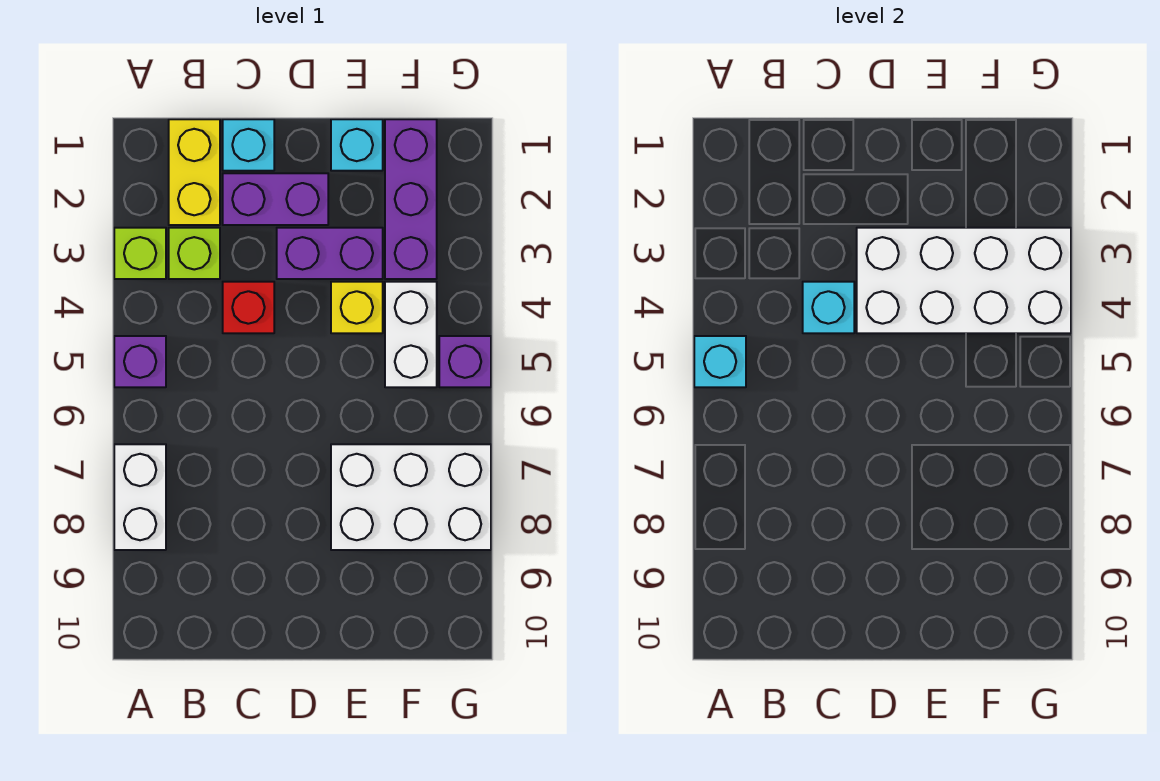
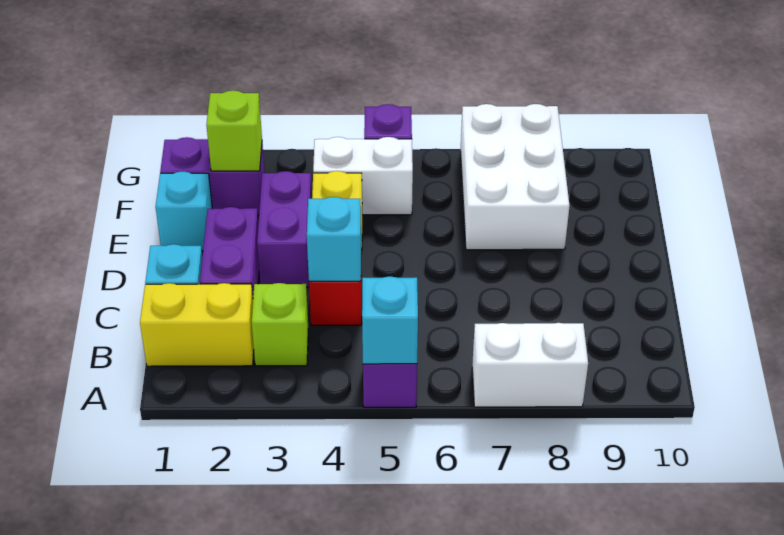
lime 1x1 brick [114,228,166,279] -> lime 1x1 brick moved to [207,90,262,171]
white 2x4 brick [857,228,1071,333] -> none
purple 1x3 brick [385,119,437,279] -> purple 1x2 brick [160,137,265,215]

